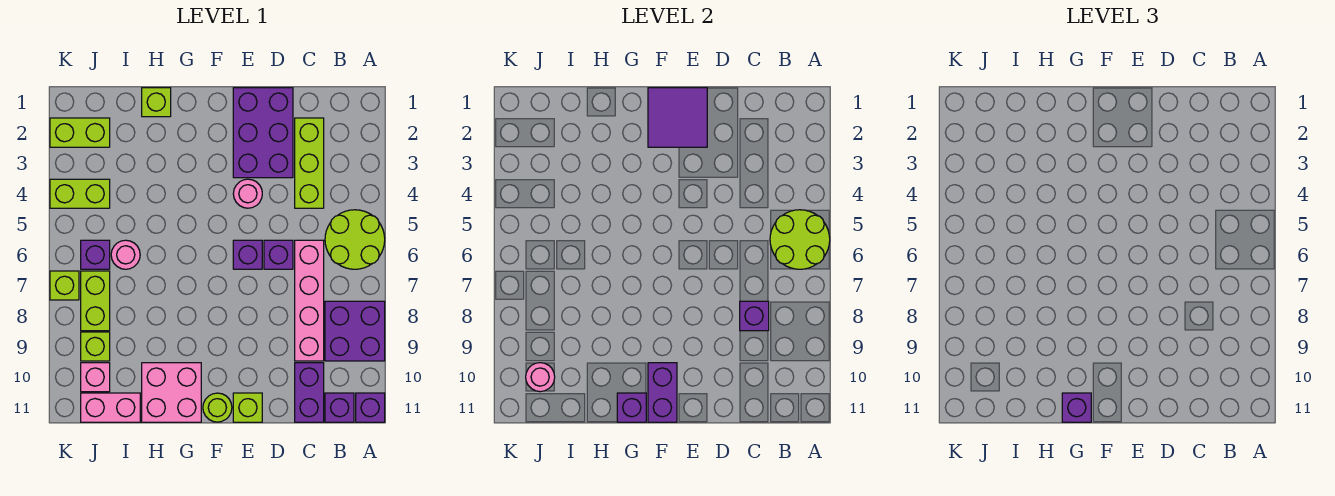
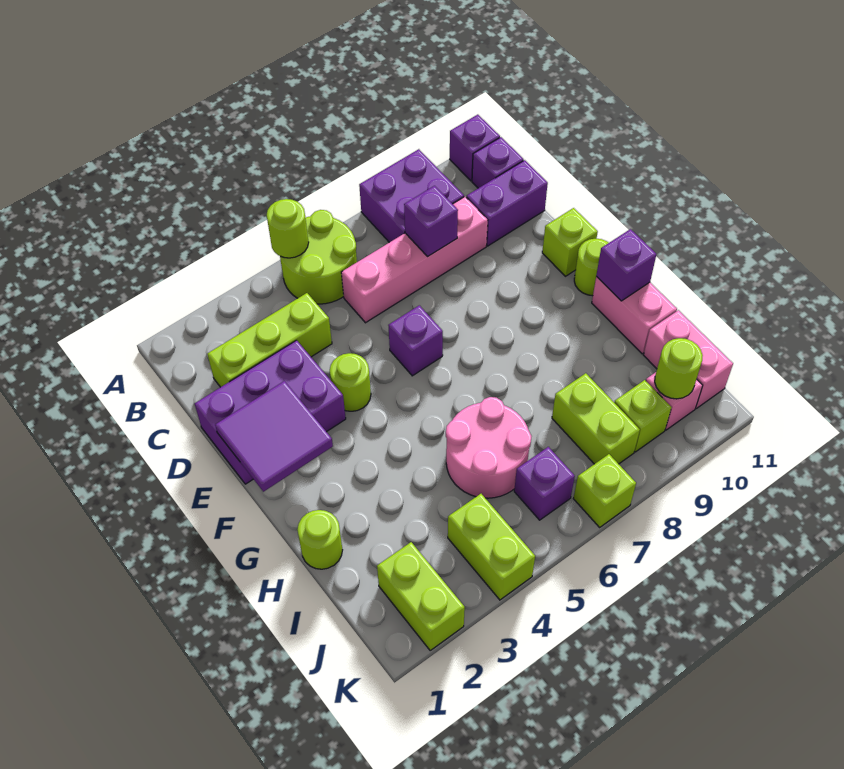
lime 2x2 round brick [770,210,830,269] -> lime 1x1 round brick [267,199,309,258]
purple 1x1 brick [264,240,293,269] -> none
pink 1x1 round brick [233,179,262,208] -> lime 1x1 round brick [330,353,371,411]
purple 1x2 brick [648,363,677,422] -> none
pink 2x2 brick [142,363,201,422] -> pink 1x2 brick [592,277,677,354]
purple 1x1 brick [1062,393,1091,422] -> none
lime 1x1 brick [142,88,171,117] -> lime 1x1 round brick [297,510,342,569]
pink 1x1 round brick [111,240,140,269] -> pink 2x2 round brick [446,397,532,498]
lime 1x2 brick [81,271,110,331] -> lime 1x2 brick turned to [552,373,640,464]
pink 1x1 round brick [526,363,555,392] -> lime 1x1 round brick [655,338,703,399]

